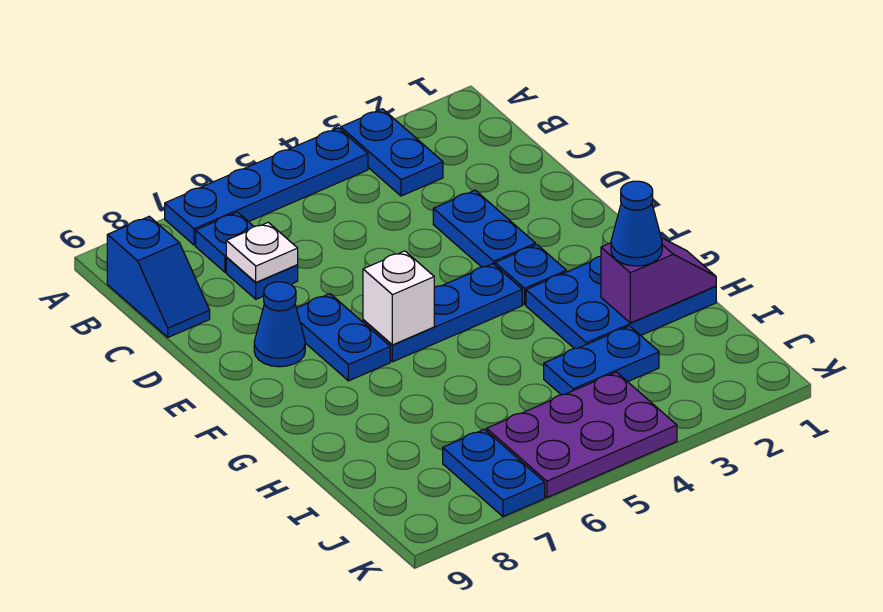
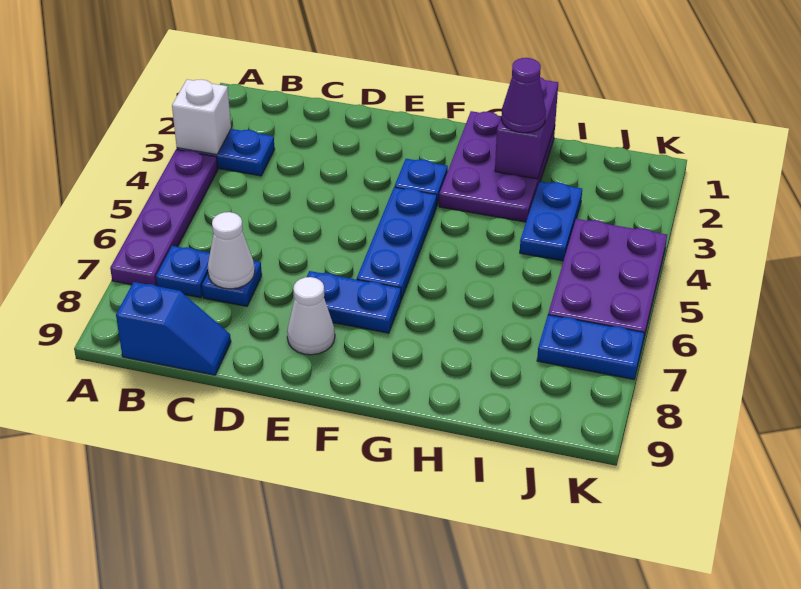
blue 1x4 plate [165,128,368,245] -> purple 1x4 plate [110,149,218,286]
white 1x1 plate [226,222,298,282] -> white 1x1 cone [208,212,255,289]
blue 1x2 plate [433,190,536,267] -> none
blue 1x1 cone [254,282,305,367] -> white 1x1 cone [287,277,335,355]
white 1x1 brick [363,251,434,345] -> white 1x1 brick moved to [172,79,231,155]
blue 2x3 plate [526,256,716,349] -> purple 2x3 plate [439,111,555,222]
purple 1x2 slope [601,238,716,323] -> purple 1x2 brick [495,77,558,179]
blue 1x1 cone [611,181,662,266] -> purple 1x1 cone [501,58,546,133]

